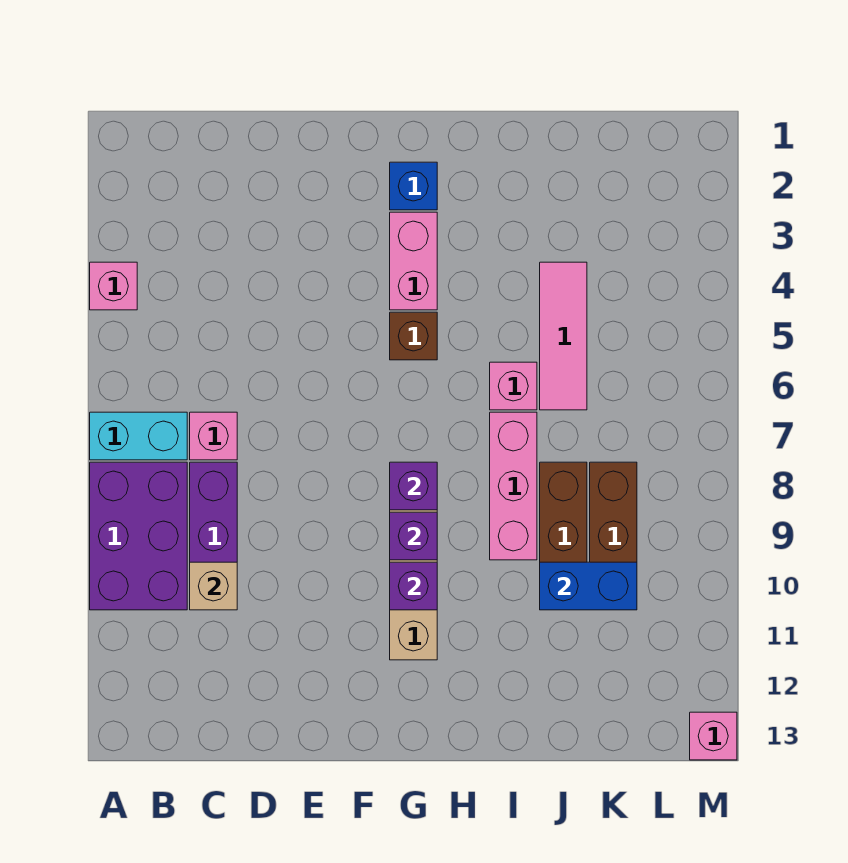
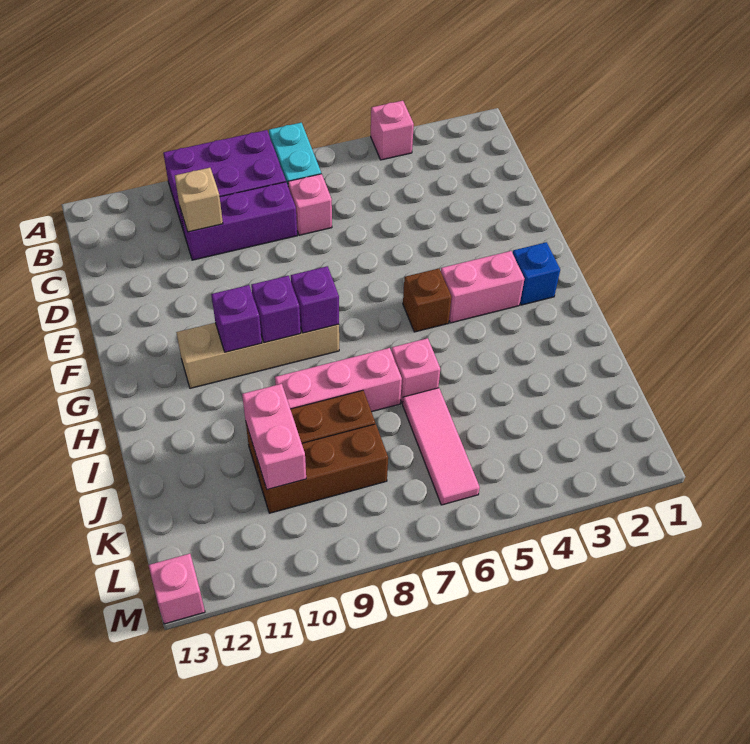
pink 1x3 tile [540,262,587,410] -> pink 1x3 tile turned to [403,388,480,505]
blue 1x2 brick [540,562,637,610] -> pink 1x2 brick [242,384,306,490]

